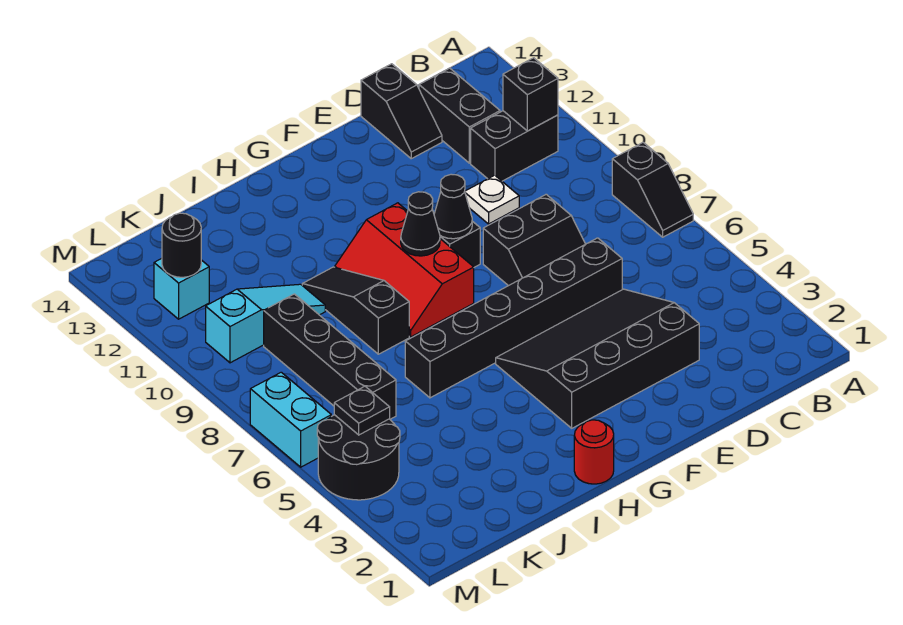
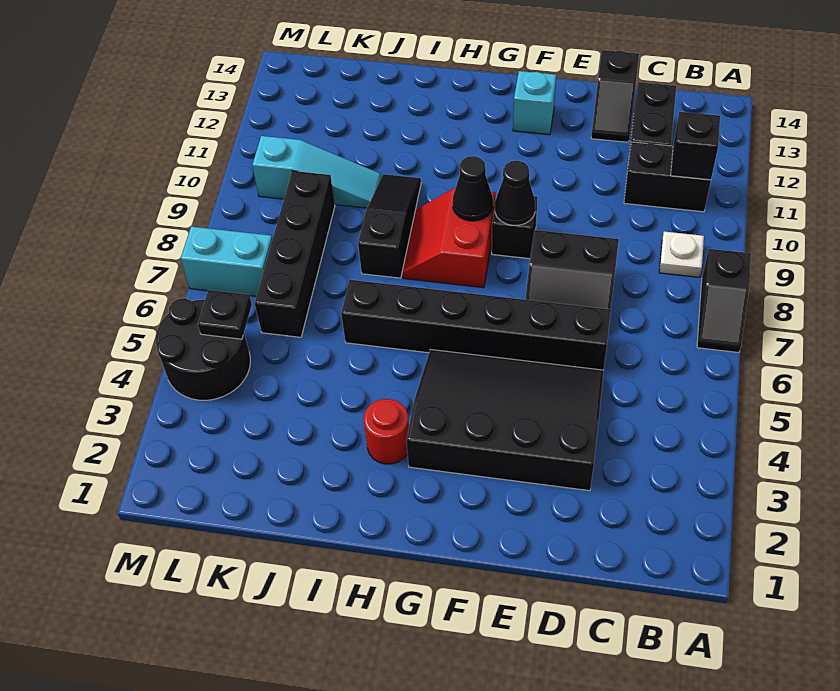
white 1x1 plate [465,175,519,224] -> white 1x1 plate moved to [659,231,704,277]
red 2x3 slope [335,203,474,337] -> red 2x2 slope [402,188,496,288]
red 1x1 round brick [574,420,614,484] -> red 1x1 round brick moved to [364,399,409,464]
cyan 1x1 brick [154,258,209,319] -> cyan 1x1 brick moved to [513,71,556,135]
black 1x1 round brick [162,213,201,277] -> none
cyan 1x2 brick [250,372,331,467] -> cyan 1x2 brick turned to [181,227,273,296]

